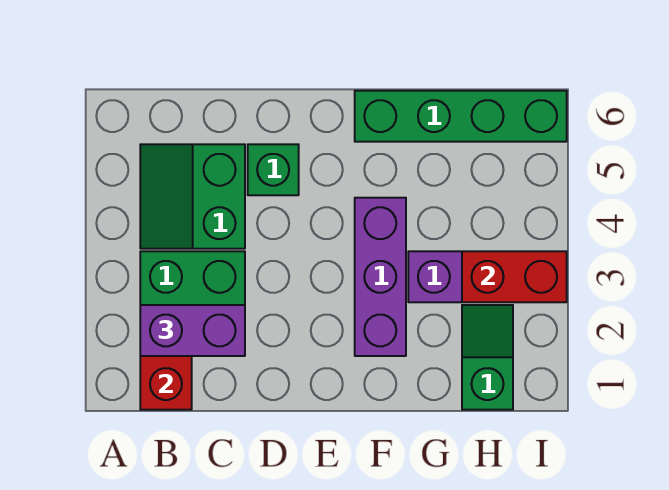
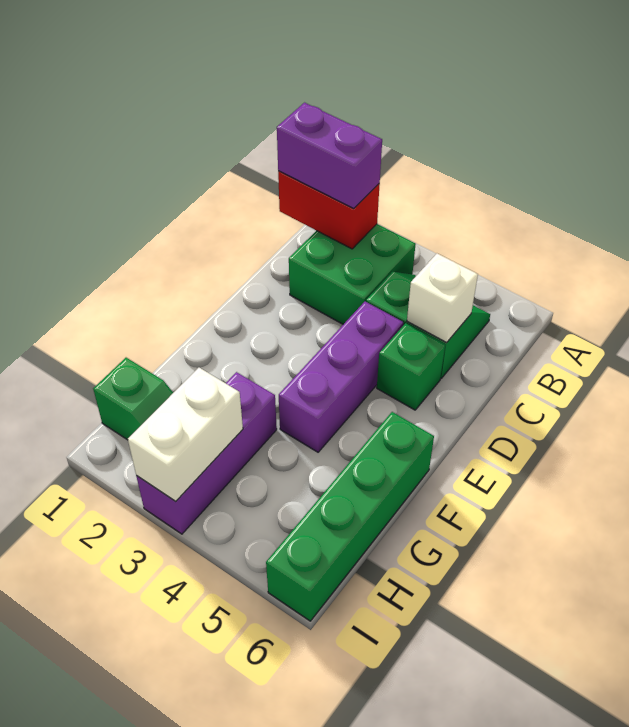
purple 1x2 brick [140,305,245,356] -> purple 1x2 brick turned to [277,103,382,208]
none -> white 1x1 brick [407,254,478,343]
purple 1x3 brick [355,198,406,356] -> purple 1x3 brick turned to [279,302,403,452]
red 1x2 brick [462,251,567,302] -> white 1x2 brick [128,368,243,501]

